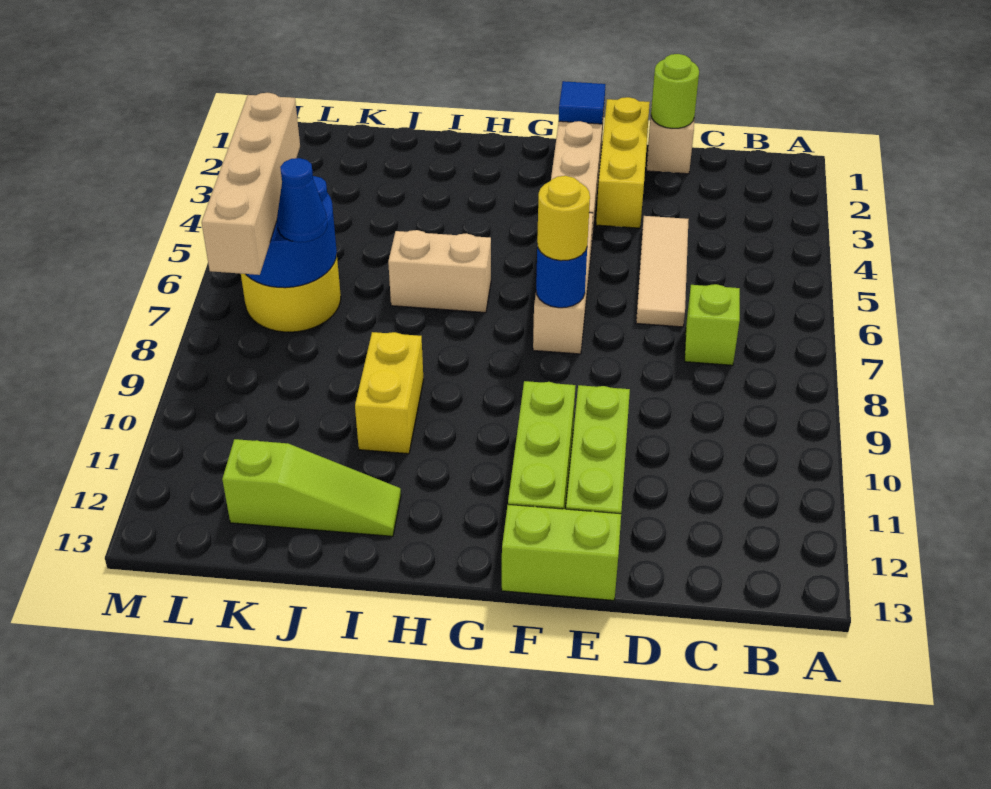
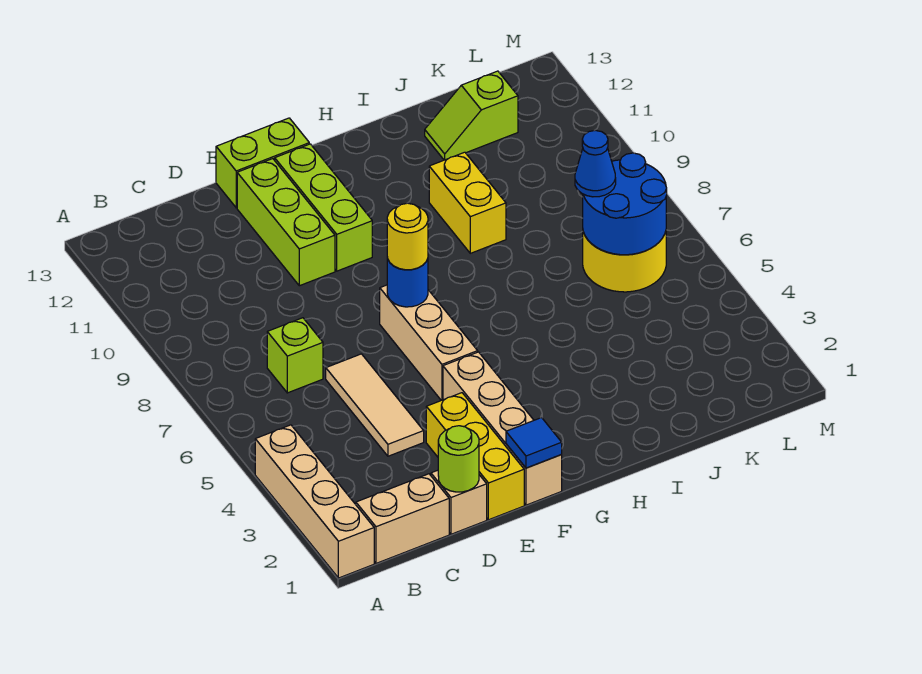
tan 1x2 brick [388,230,491,313] -> tan 1x2 brick moved to [356,474,449,563]
lime 1x3 slope [222,439,401,536] -> lime 1x2 slope [425,71,518,160]
tan 1x4 brick [202,93,300,275] -> tan 1x4 brick moved to [255,425,374,578]

